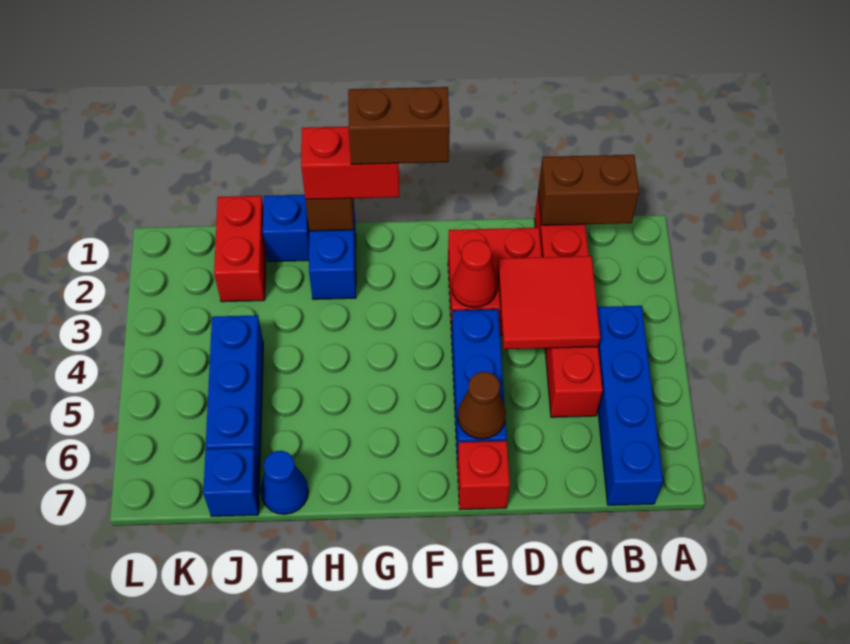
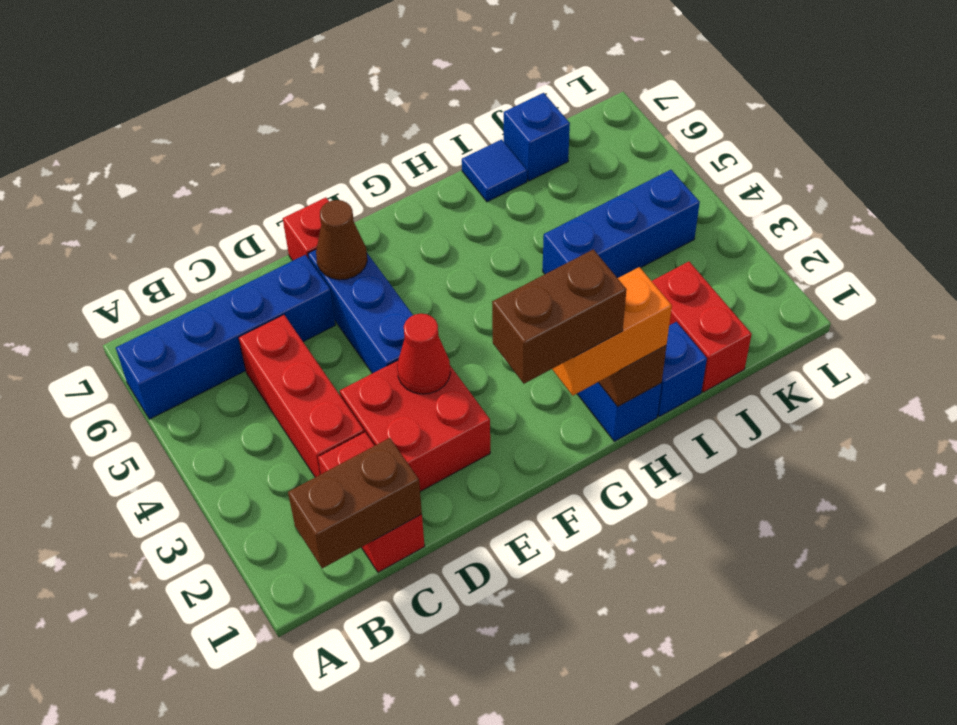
blue 1x4 brick [597,306,663,505] -> blue 1x4 brick turned to [116,255,335,419]
red 2x2 tile [498,256,600,349] -> none
red 1x2 brick [301,127,399,199] -> orange 1x2 brick [552,267,672,395]
blue 1x1 cone [261,451,308,514] -> blue 1x1 tile [462,139,527,202]
blue 1x3 brick [206,315,263,469] -> blue 1x3 brick turned to [543,170,700,278]

